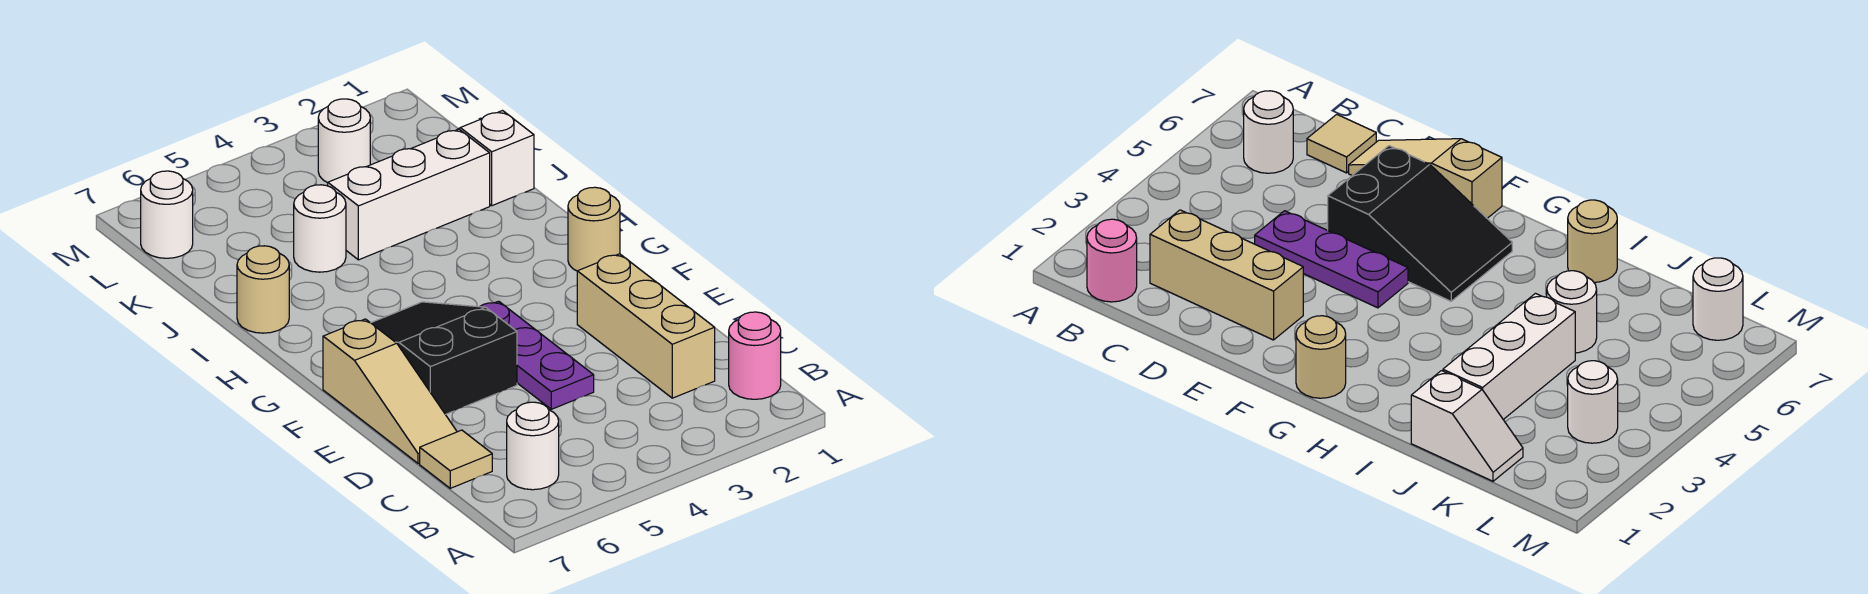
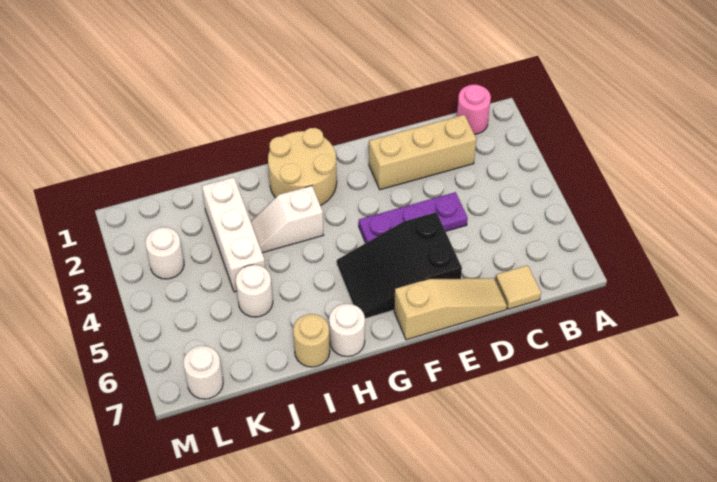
white 1x1 round brick [507,402,559,490] -> white 1x1 round brick moved to [329,304,365,357]
tan 1x1 round brick [568,187,620,271] -> tan 2x2 round brick [268,128,337,206]
white 1x2 slope [457,111,534,206] -> white 1x2 slope moved to [251,186,324,253]

